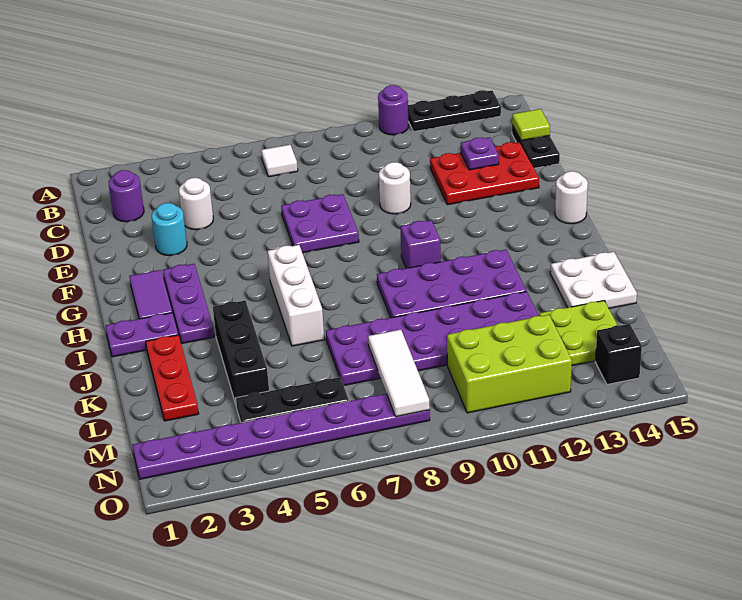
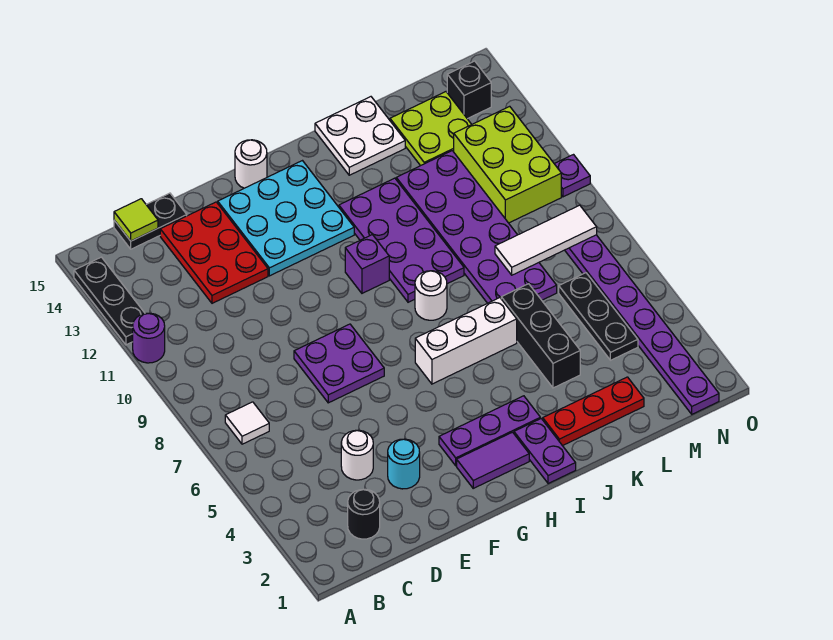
purple 1x1 round brick [109,170,144,222] -> black 1x1 round brick [348,489,380,539]
purple 1x1 plate [461,137,499,170] -> purple 1x1 plate moved to [554,155,590,197]
white 1x1 round brick [379,162,411,214] -> white 1x1 round brick moved to [415,271,447,320]
none -> cyan 3x3 plate [218,161,354,276]
black 1x3 brick [213,300,269,404] -> black 1x3 brick turned to [501,284,580,388]

